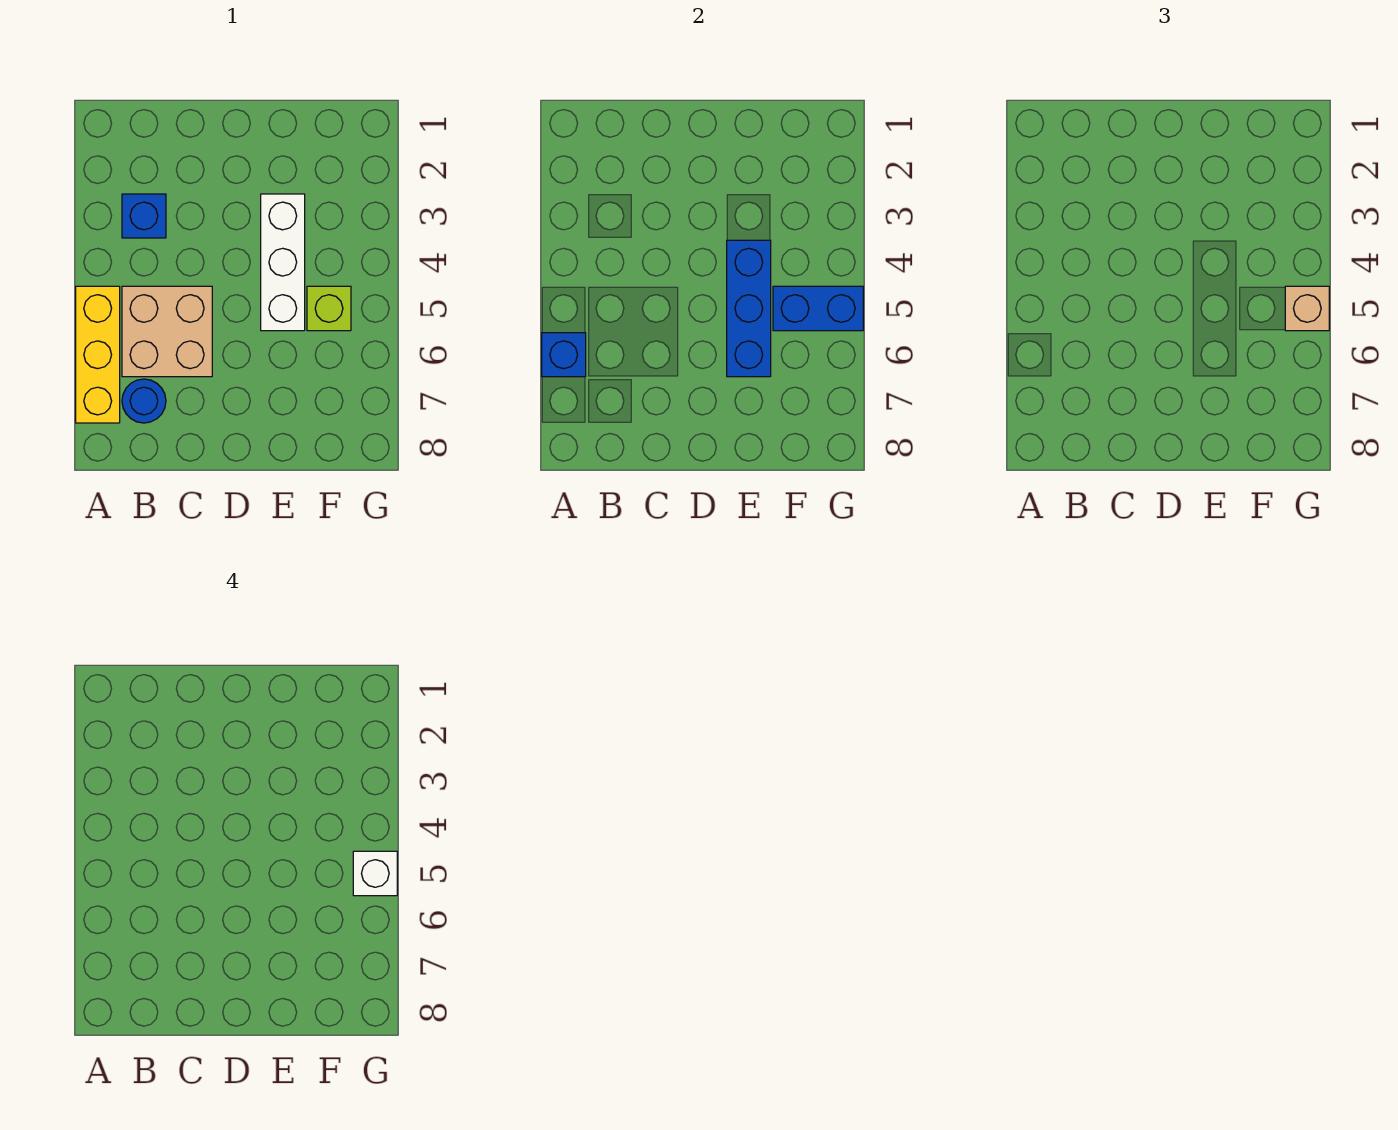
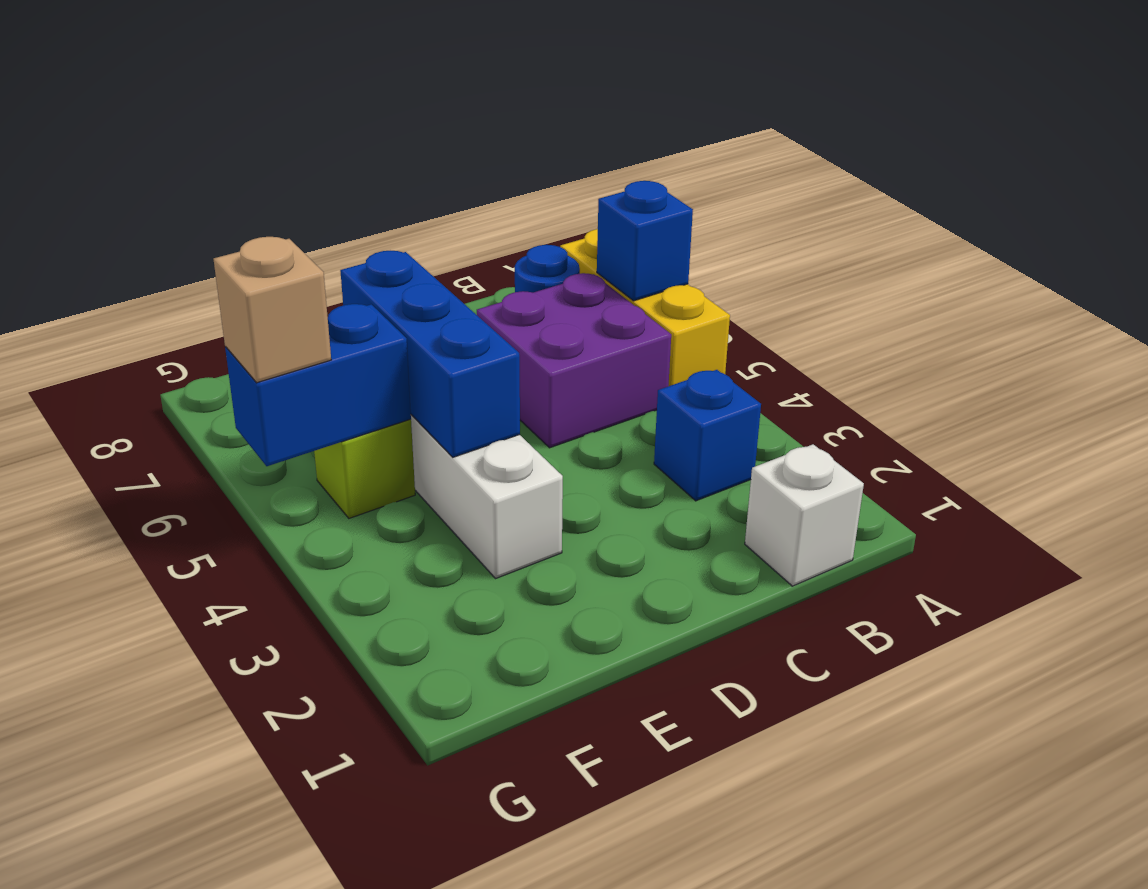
tan 2x2 brick [122,286,212,377] -> purple 2x2 brick [477,273,671,448]
white 1x1 brick [353,851,397,896] -> white 1x1 brick moved to [745,444,864,586]

